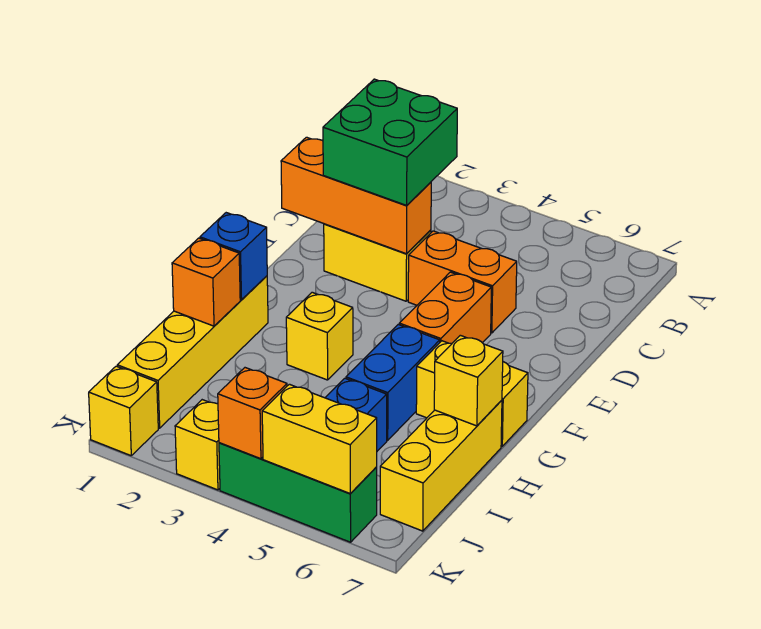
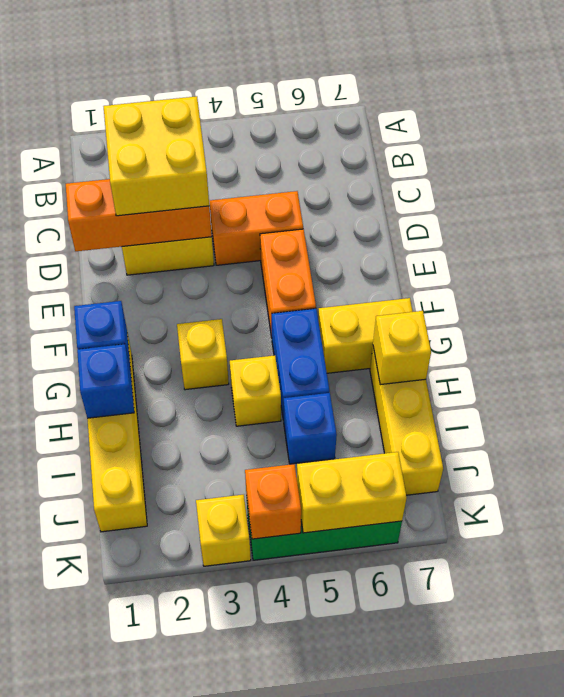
green 2x2 brick [323,79,457,205] -> yellow 2x2 brick [103,96,209,216]
orange 1x1 brick [172,238,240,326] -> blue 1x1 brick [77,344,134,418]
yellow 1x1 brick [89,366,158,456] -> yellow 1x1 brick moved to [230,355,281,426]

